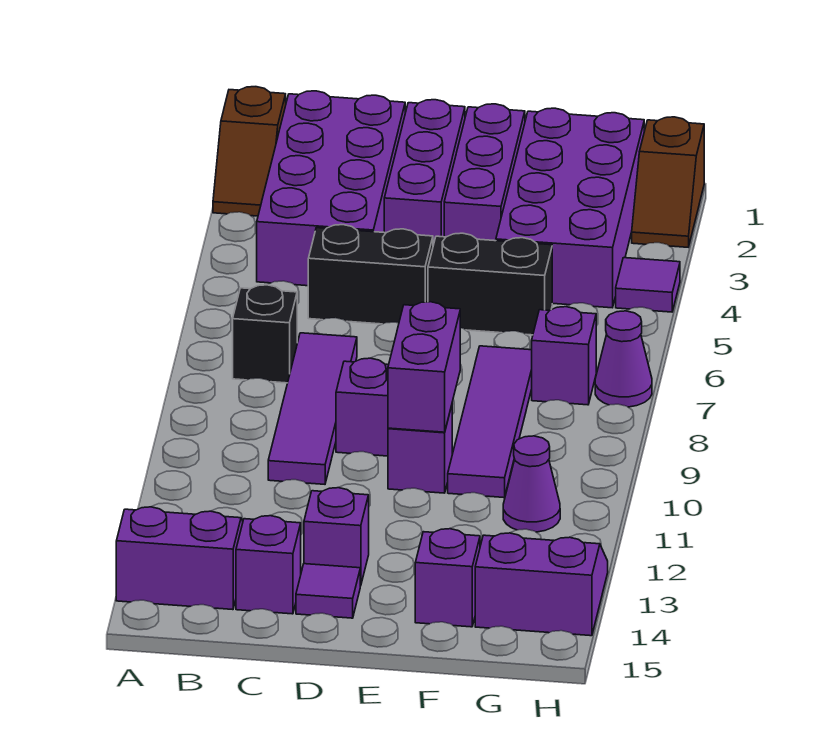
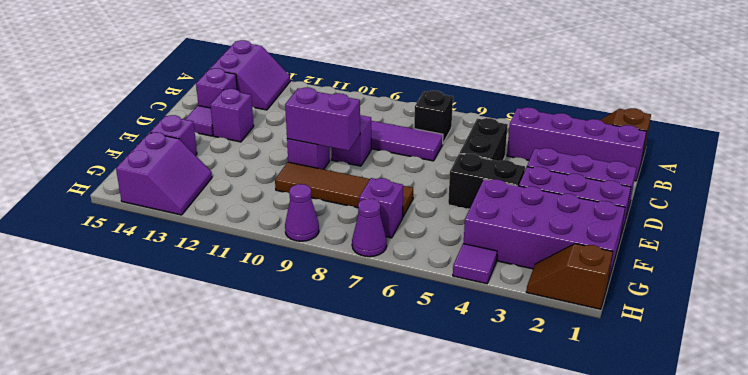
purple 2x4 brick [257,91,405,286] -> purple 1x4 brick [507,107,647,181]
black 1x2 brick [428,233,552,335] -> black 1x2 brick turned to [448,153,525,209]
purple 1x4 tile [448,346,532,498] -> brown 1x4 tile [275,162,413,217]
purple 1x1 cone [503,436,560,532] -> purple 1x1 cone moved to [285,184,319,241]

